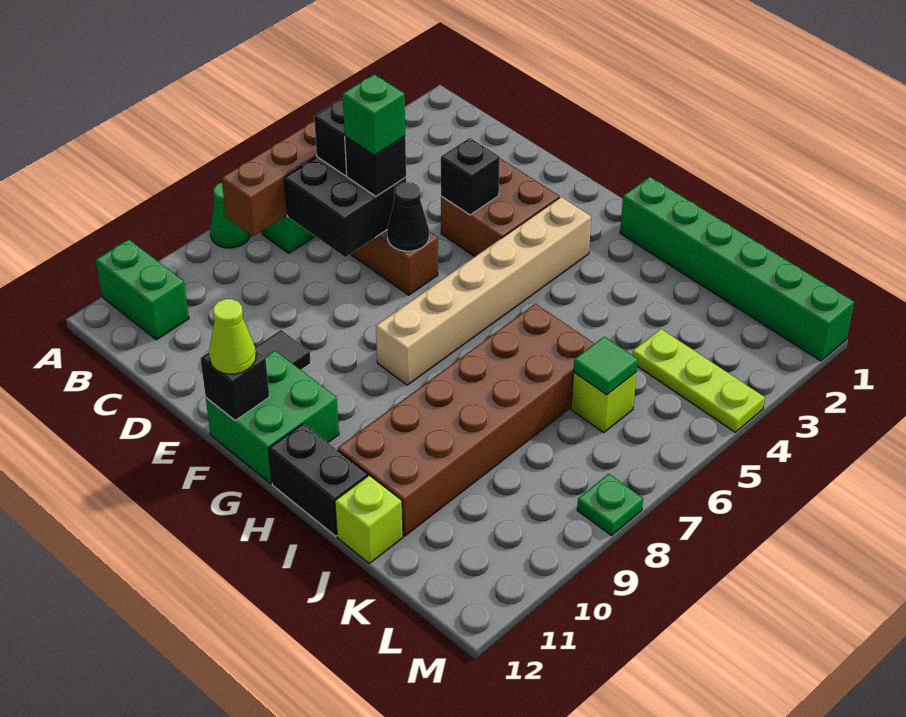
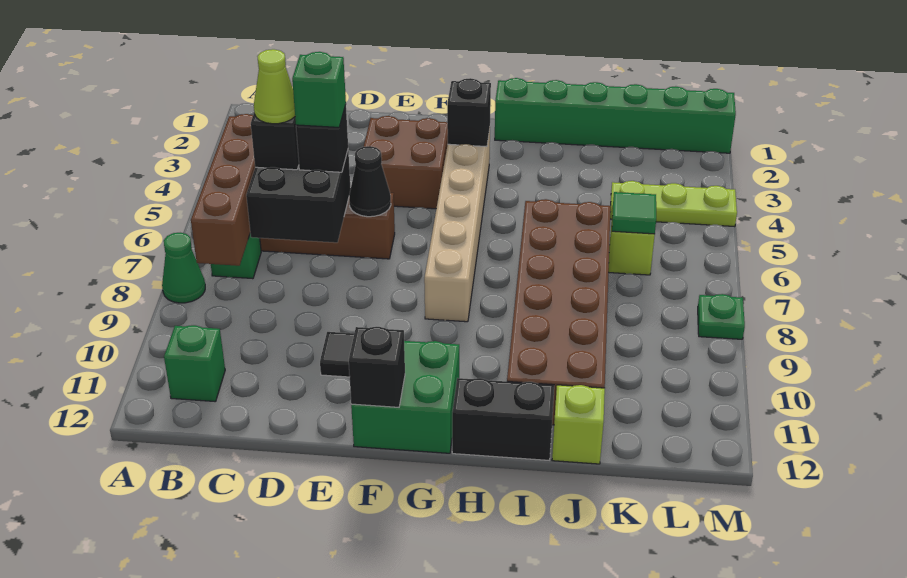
green 1x2 brick [96,239,189,340] -> green 1x1 brick [164,325,225,402]
black 1x1 brick [441,138,500,215] -> black 1x1 brick moved to [447,78,491,147]
lime 1x1 cone [209,299,256,374] -> lime 1x1 cone moved to [254,49,295,124]

